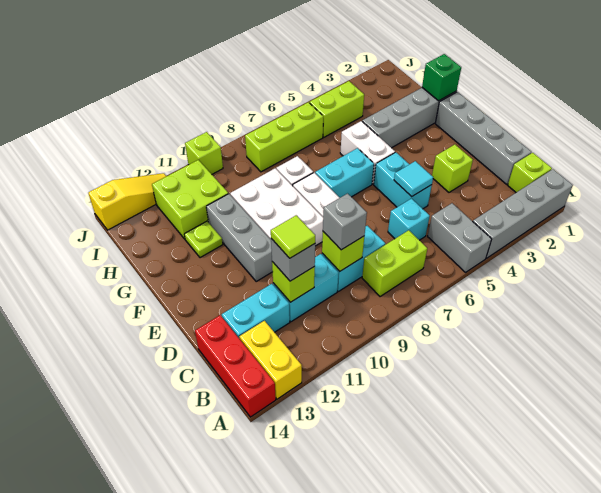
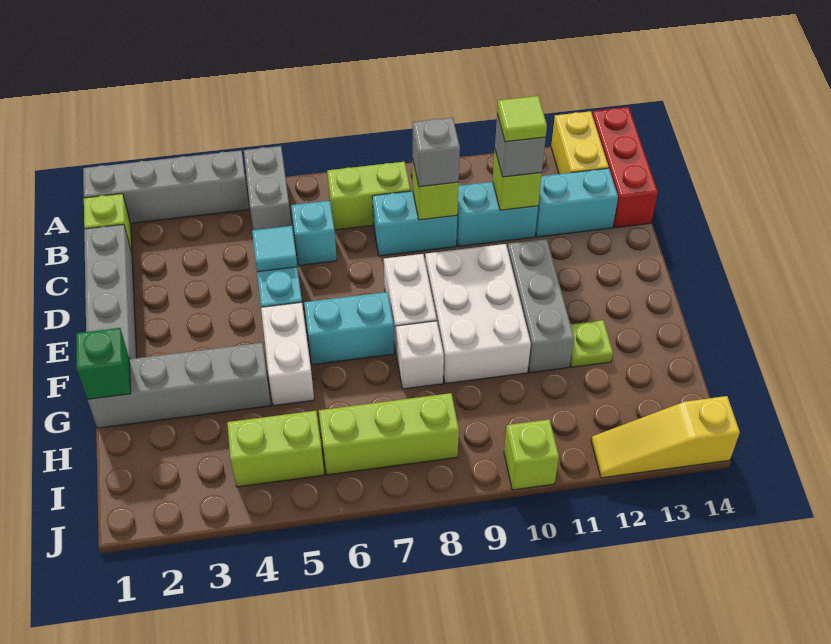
lime 1x1 brick [432,145,473,192] -> none
lime 2x2 brick [152,160,228,239] -> none

